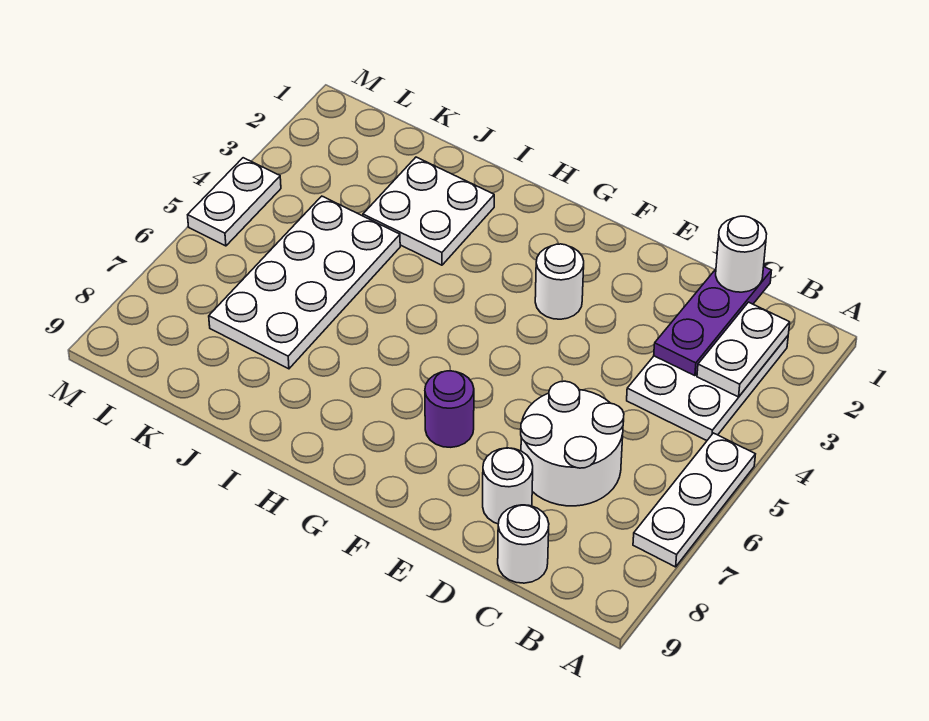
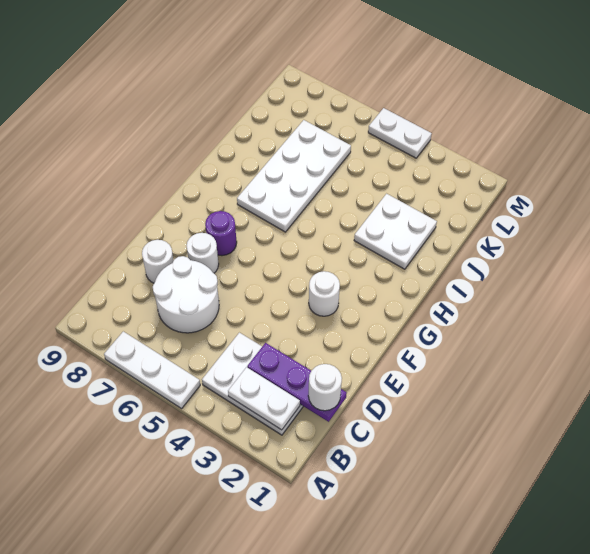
white 1x1 round brick [498,505,549,583] -> white 1x1 round brick moved to [186,233,219,273]
white 2x4 plate [209,196,400,369] -> white 2x4 plate turned to [237,120,351,232]

